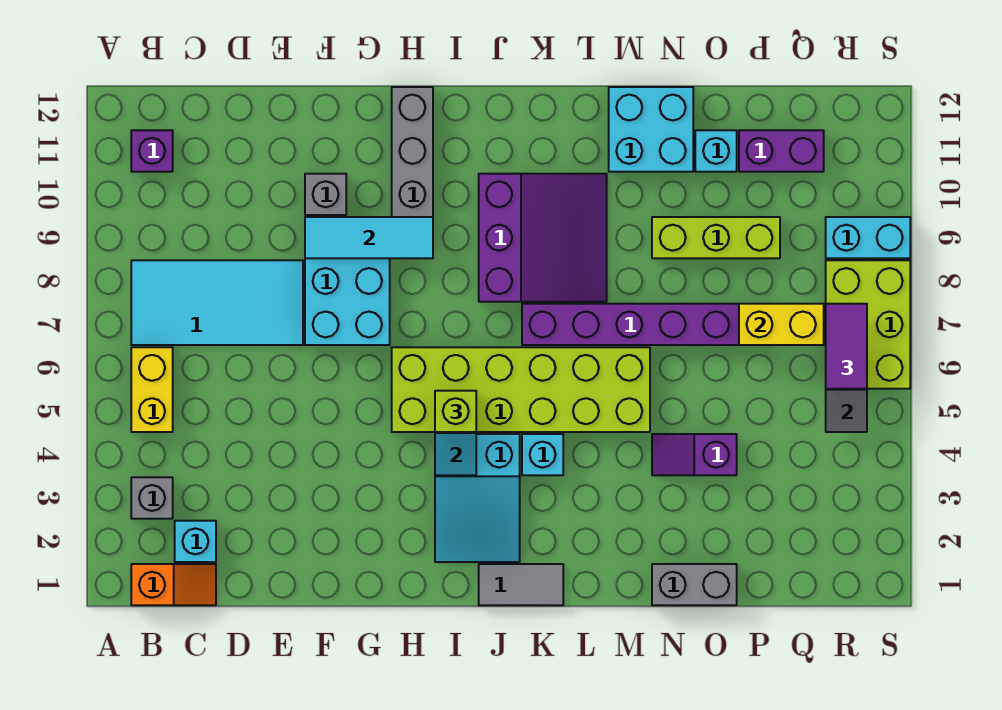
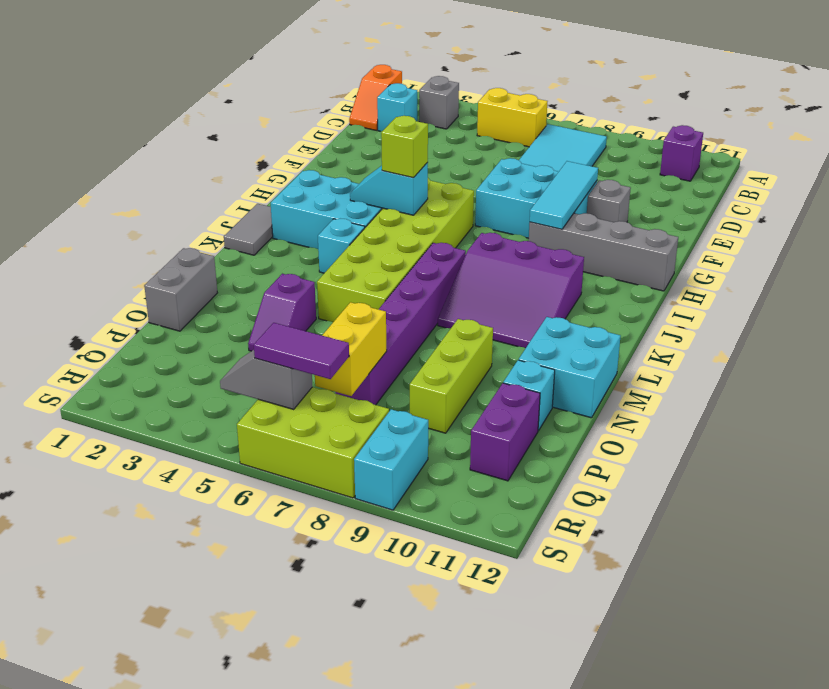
cyan 2x3 slope [435,434,520,562] -> cyan 2x3 brick [271,170,382,249]
purple 1x2 slope [652,434,737,475] -> purple 1x2 slope turned to [248,274,316,351]

